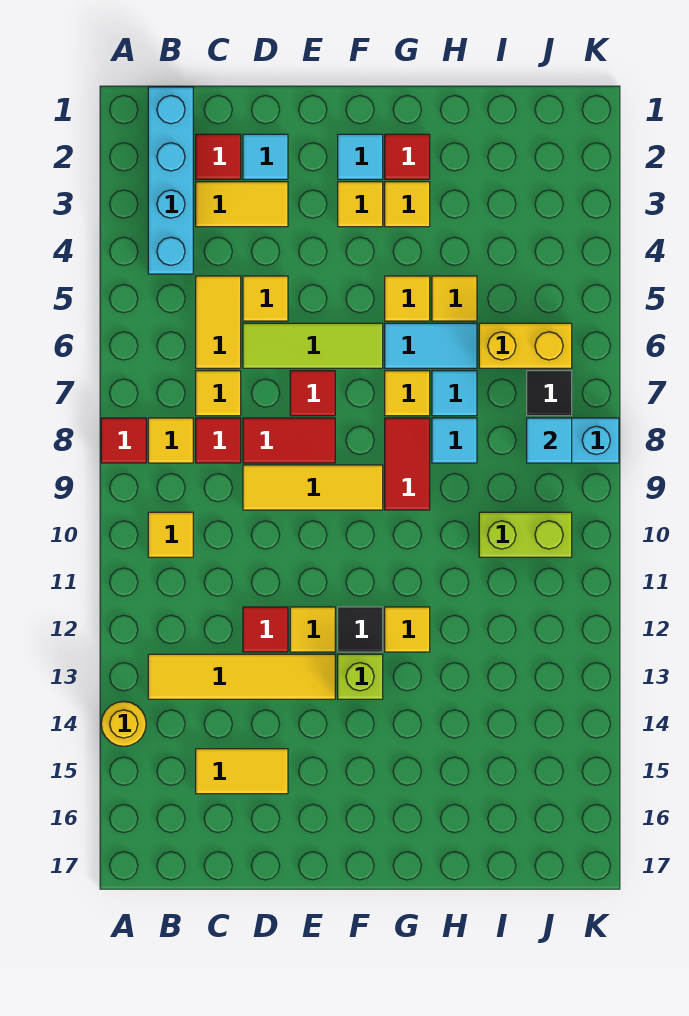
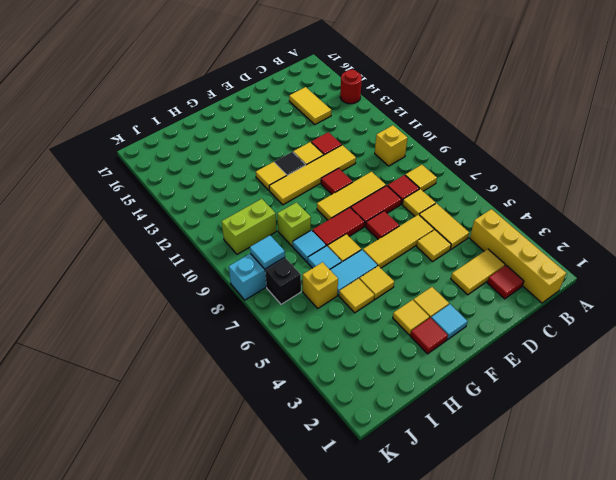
red 1x1 tile [101,418,146,463] -> red 1x1 tile moved to [321,168,353,194]
yellow 1x1 round brick [101,702,146,746] -> red 1x1 round brick [340,70,362,104]
cyan 1x4 brick [148,87,193,274] -> yellow 1x4 brick [470,209,566,303]
yellow 1x1 tile [148,512,193,557] -> yellow 1x1 brick [375,125,408,166]
yellow 1x4 tile [148,654,335,699] -> yellow 1x4 tile moved to [269,145,356,205]
yellow 1x2 tile [196,749,288,794] -> yellow 1x2 tile turned to [289,87,331,124]
cyan 1x1 tile [243,134,288,179] -> none
lime 1x3 tile [243,323,383,368] -> yellow 1x3 tile [363,214,434,268]
lime 1x1 brick [338,654,383,699] -> lime 1x1 brick moved to [277,202,311,246]
red 1x2 tile [385,418,430,510] -> red 1x2 tile turned to [312,208,365,247]
yellow 1x2 brick [479,323,572,368] -> yellow 1x1 brick [303,262,338,308]
black 1x1 tile [527,371,572,416] -> black 1x1 brick [265,258,301,304]

